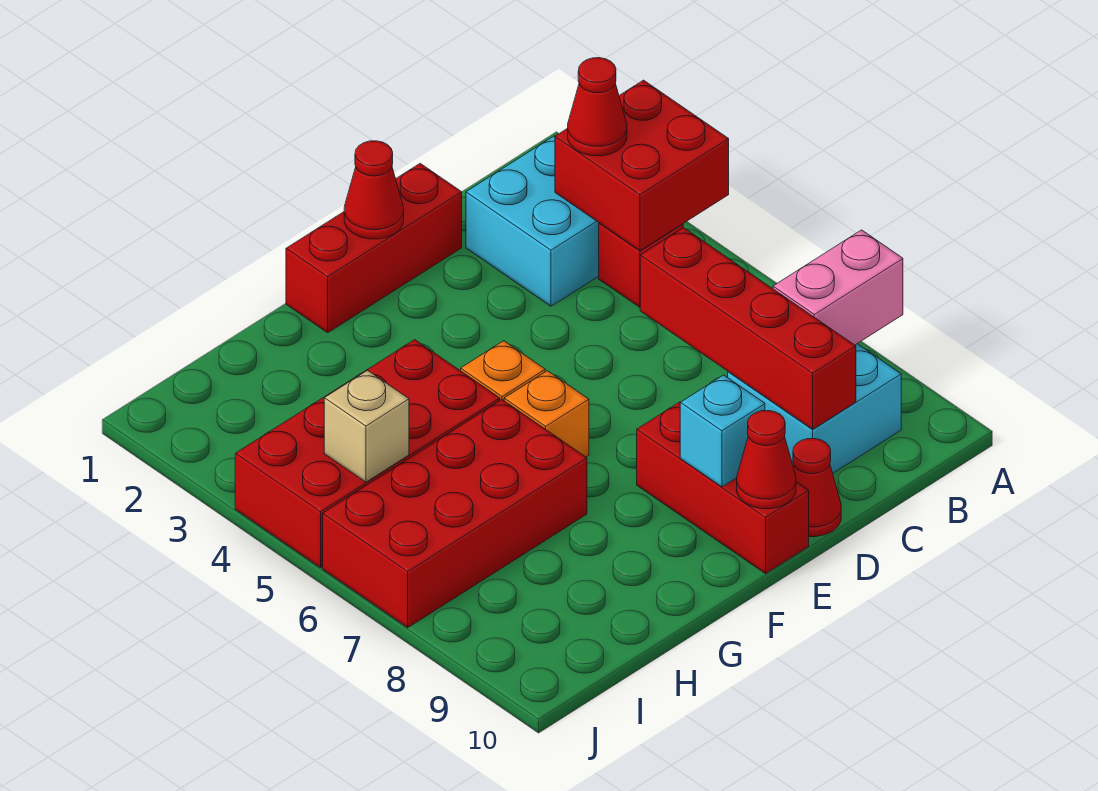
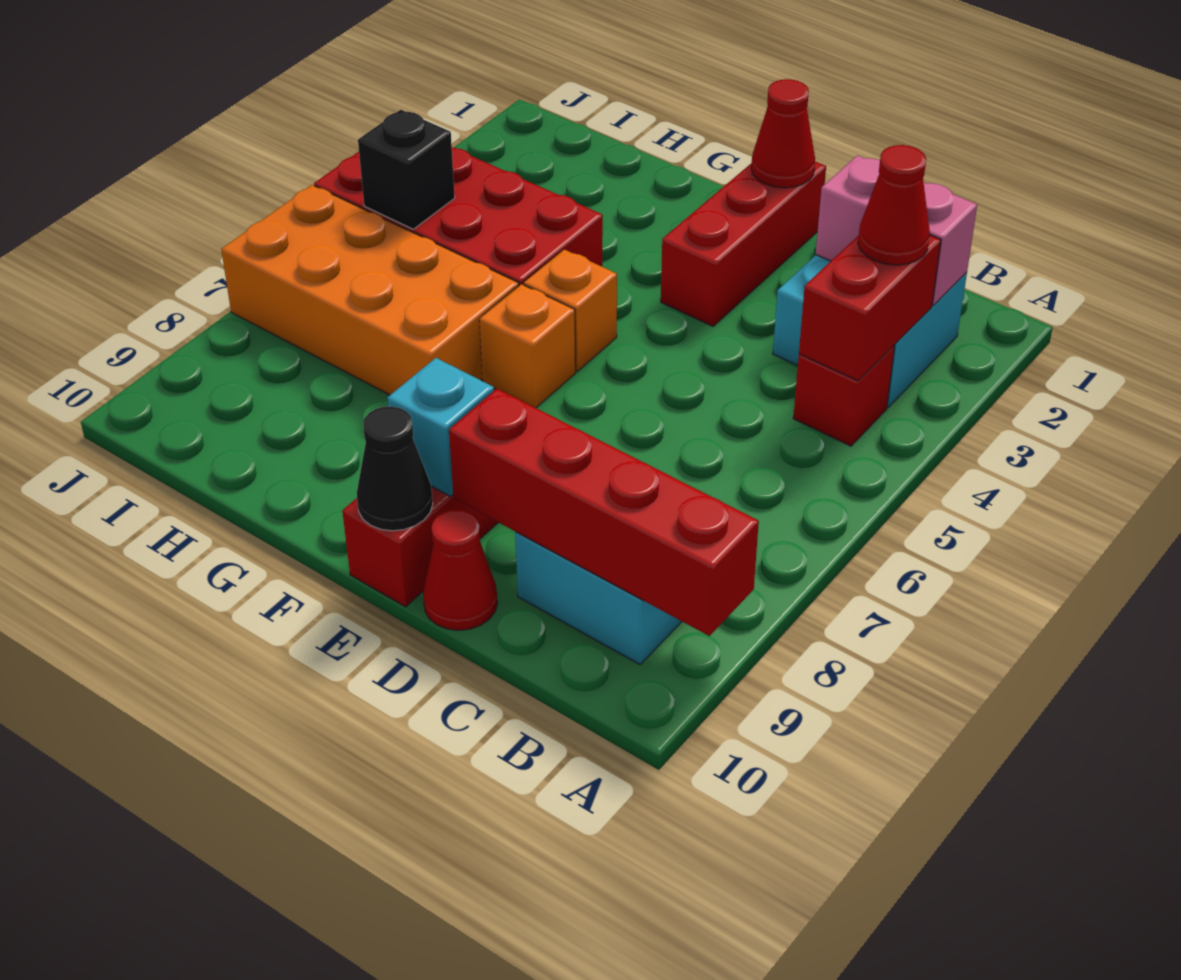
red 2x2 brick [555,80,729,251] -> red 1x2 brick [799,235,941,381]
pink 1x2 brick [773,230,903,345] -> pink 1x2 brick moved to [816,156,977,306]
red 1x4 brick [640,228,856,429] -> red 1x4 brick turned to [449,389,759,636]
red 1x3 brick [286,164,462,333] -> red 1x3 brick turned to [661,162,826,326]
red 1x1 cone [737,410,796,509] -> black 1x1 cone [357,406,433,531]
red 2x4 brick [323,400,587,627] -> orange 2x4 brick [221,185,519,395]
tan 1x1 brick [324,370,409,482] -> black 1x1 brick [358,110,455,229]

